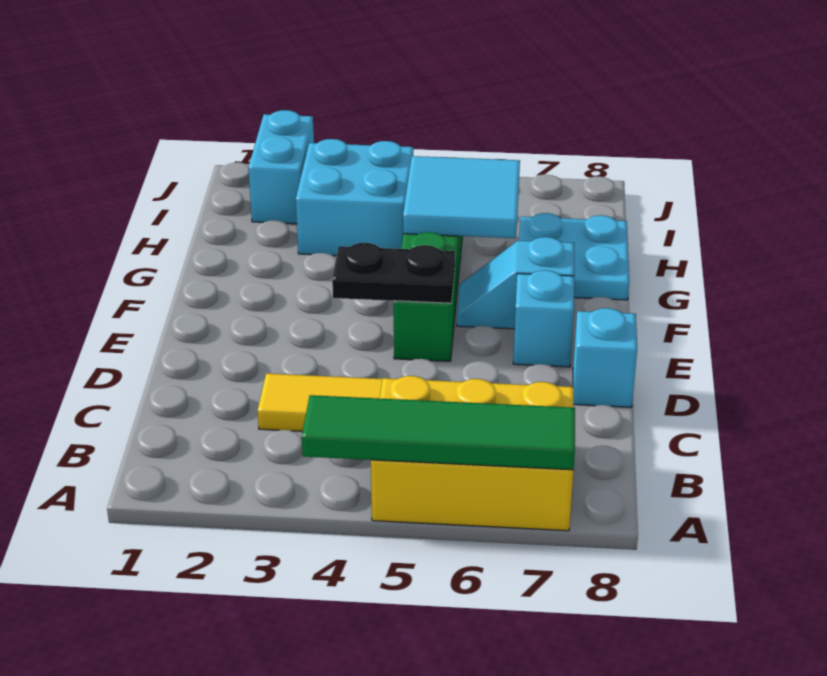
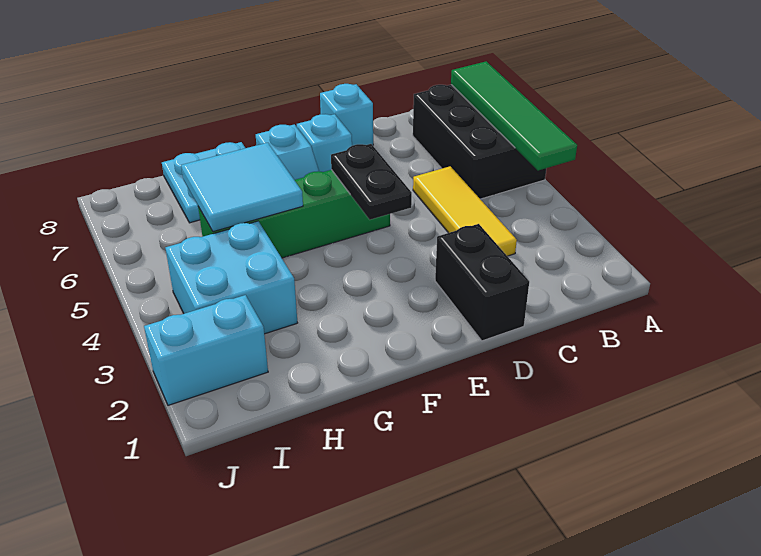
yellow 2x3 brick [371,376,574,531] -> black 2x3 brick [413,85,546,199]
none -> black 1x2 brick [435,224,529,341]

